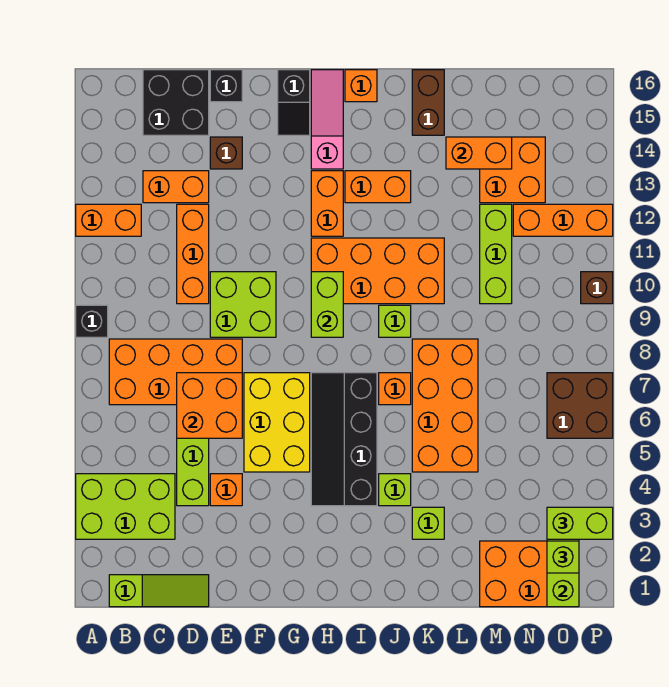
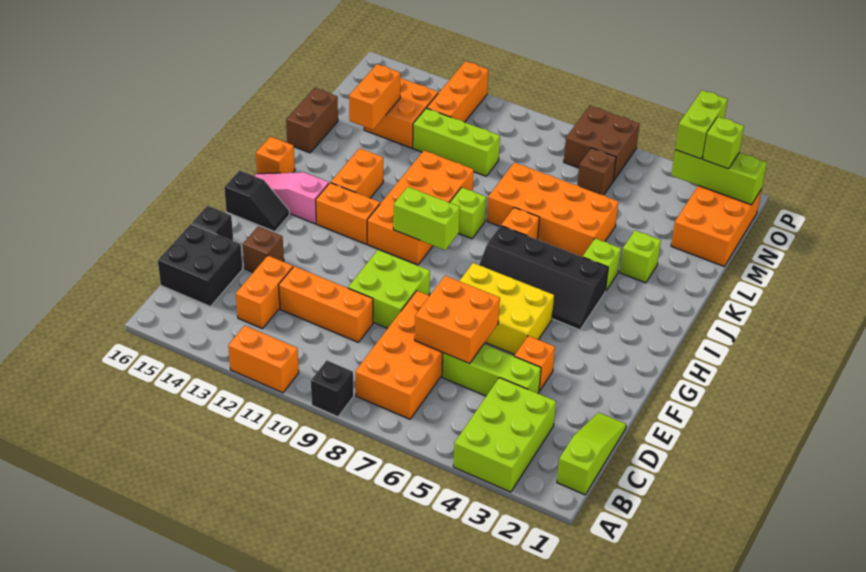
orange 1x2 brick [76,204,141,236] -> orange 1x2 brick turned to [228,326,299,393]
brown 1x2 brick [412,70,444,135] -> brown 1x2 brick turned to [286,88,338,153]
brown 1x1 brick [581,272,613,304] -> brown 1x1 brick moved to [577,148,616,195]

